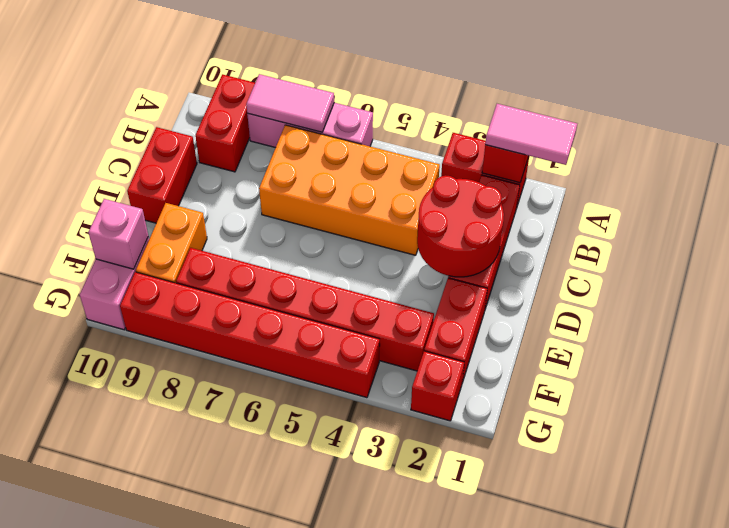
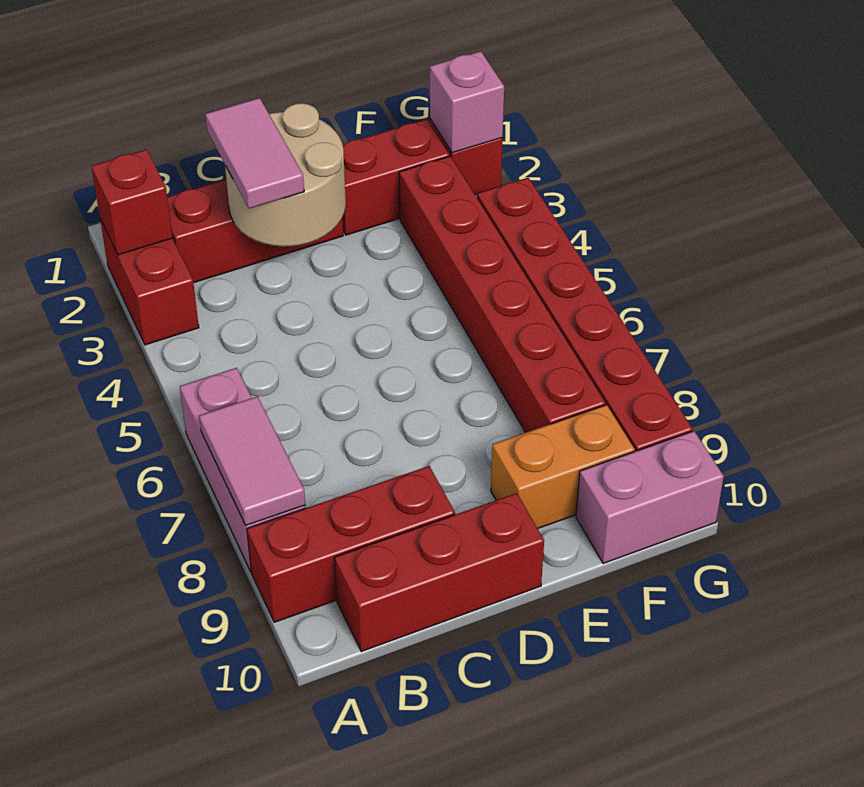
pink 1x2 tile [485,104,577,165] -> pink 1x2 tile moved to [205,98,304,209]
red 1x2 brick [195,74,255,172] -> red 1x3 brick [247,466,455,622]
orange 2x4 brick [259,125,440,255] -> none
red 2x2 round brick [417,175,504,277] -> tan 2x2 round brick [225,103,346,247]
red 1x2 brick [127,127,197,223] -> red 1x3 brick [335,493,544,652]
pink 1x1 brick [88,199,148,269] -> pink 1x1 brick moved to [430,51,504,153]

